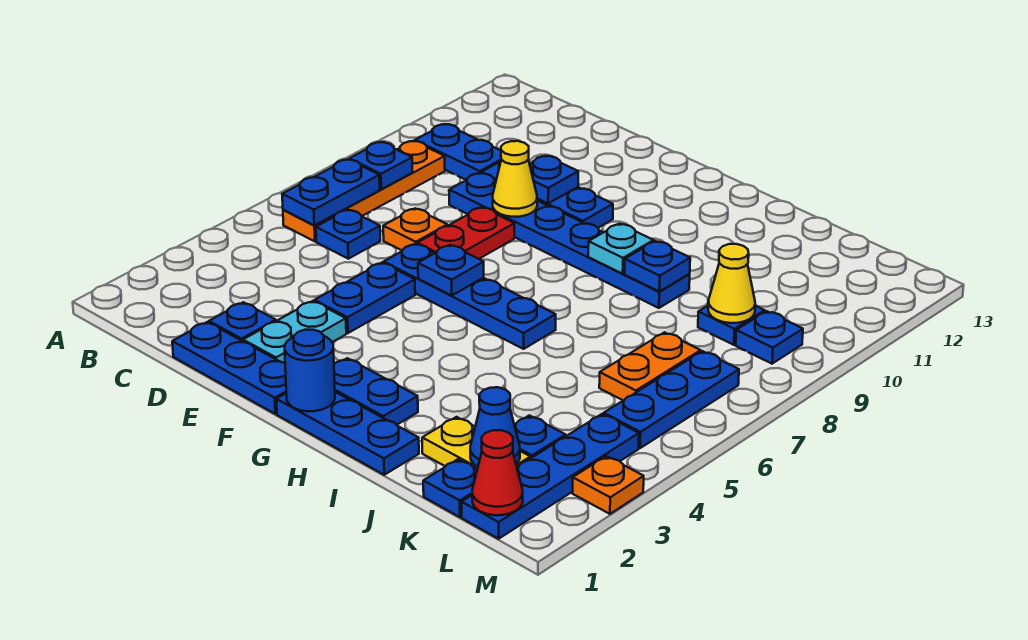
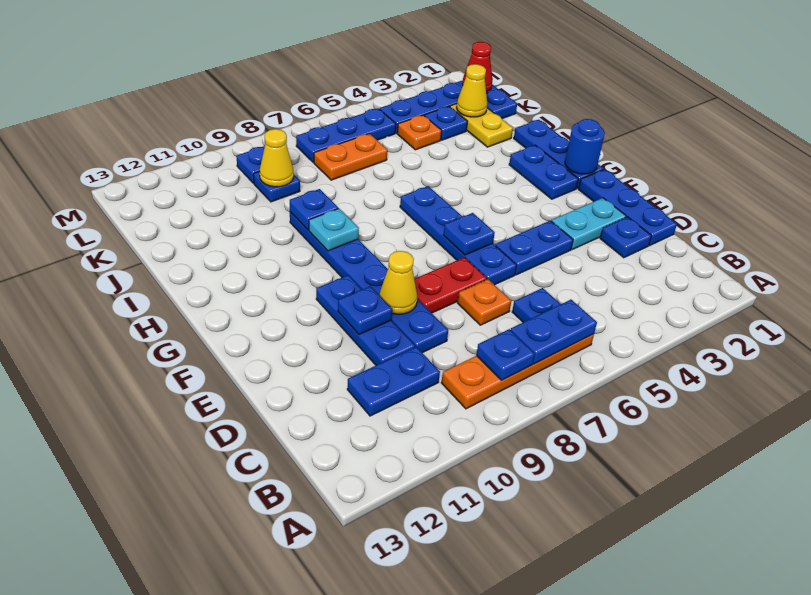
blue 1x2 plate [415,124,501,180] -> blue 1x2 plate turned to [347,347,440,416]
blue 1x1 cone [470,387,520,467] -> yellow 1x1 cone [456,64,487,117]
orange 1x1 plate [573,456,644,514] -> orange 1x1 plate moved to [397,115,442,150]

